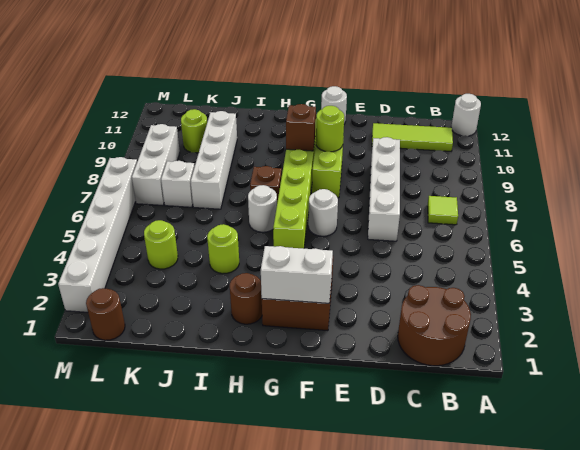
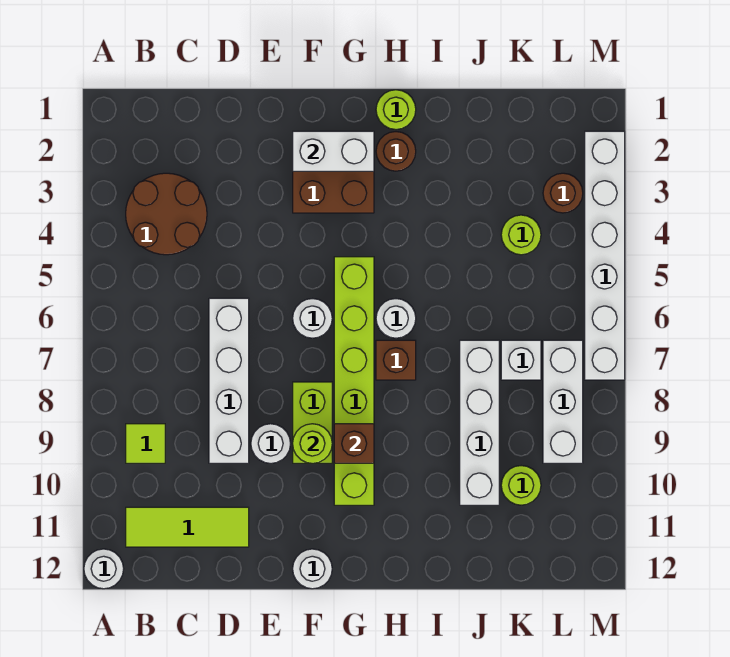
brown 2x2 round brick [398,285,471,366] -> brown 2x2 round brick moved to [126,173,207,255]
lime 1x1 tile [428,196,458,225] -> lime 1x1 tile moved to [126,424,165,463]
none -> white 1x1 round brick [251,424,291,463]
lime 1x1 round brick [207,224,239,274] -> lime 1x1 round brick moved to [376,90,416,129]
brown 1x1 round brick [86,288,125,340] -> brown 1x1 round brick moved to [543,173,583,213]

